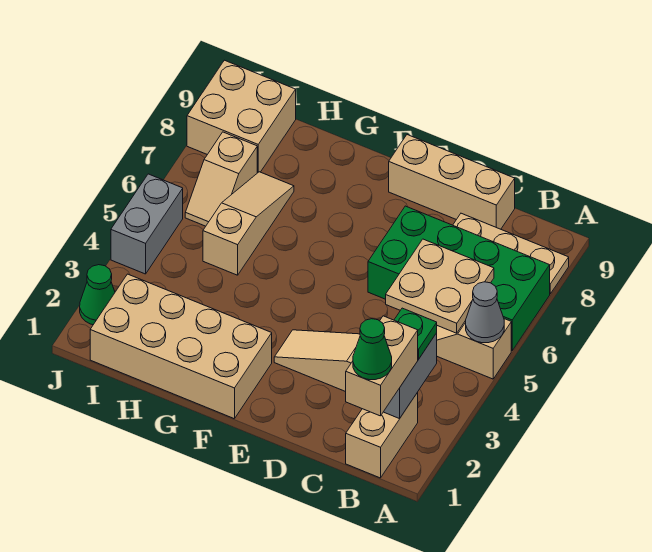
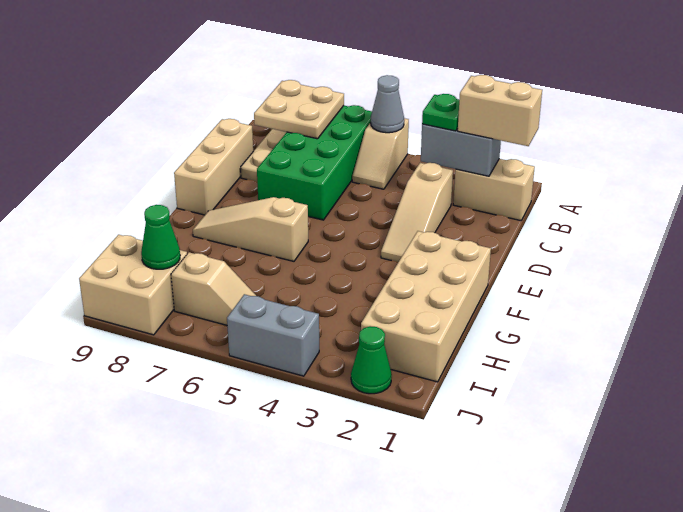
green 1x1 cone [353,319,392,380] -> green 1x1 cone moved to [141,205,180,269]
tan 2x2 plate [386,239,494,333] -> tan 2x2 plate moved to [254,80,344,139]
tan 1x3 slope [203,172,294,275] -> tan 1x3 slope moved to [193,197,308,261]

